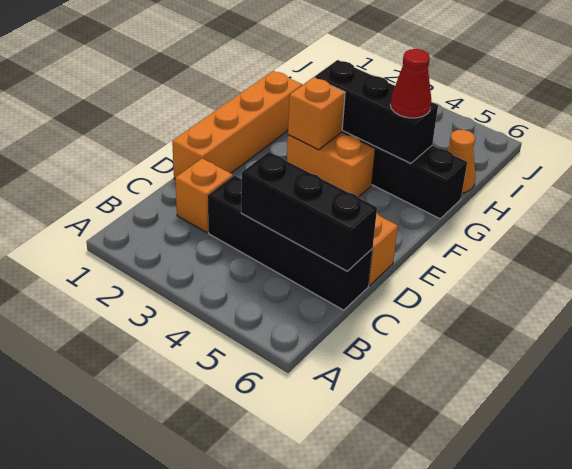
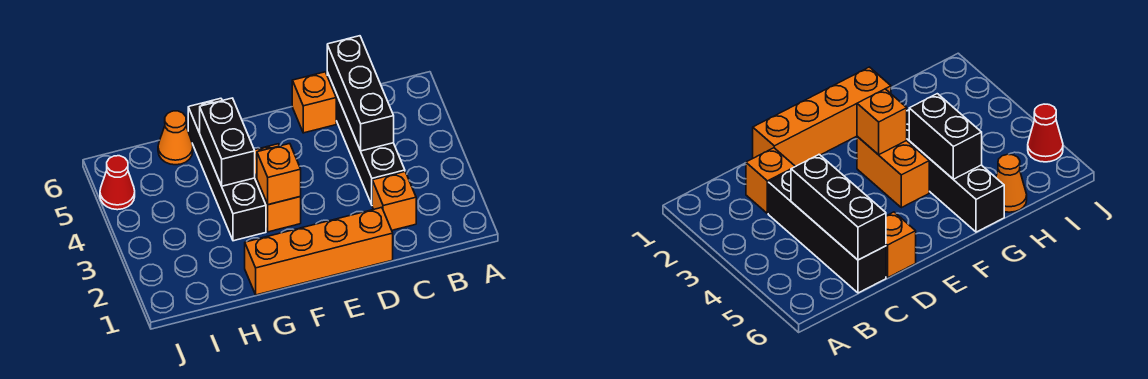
black 1x3 brick [315,60,438,164] -> black 1x2 brick [200,98,255,186]
red 1x1 cone [390,49,431,118] -> red 1x1 cone moved to [100,156,135,210]

